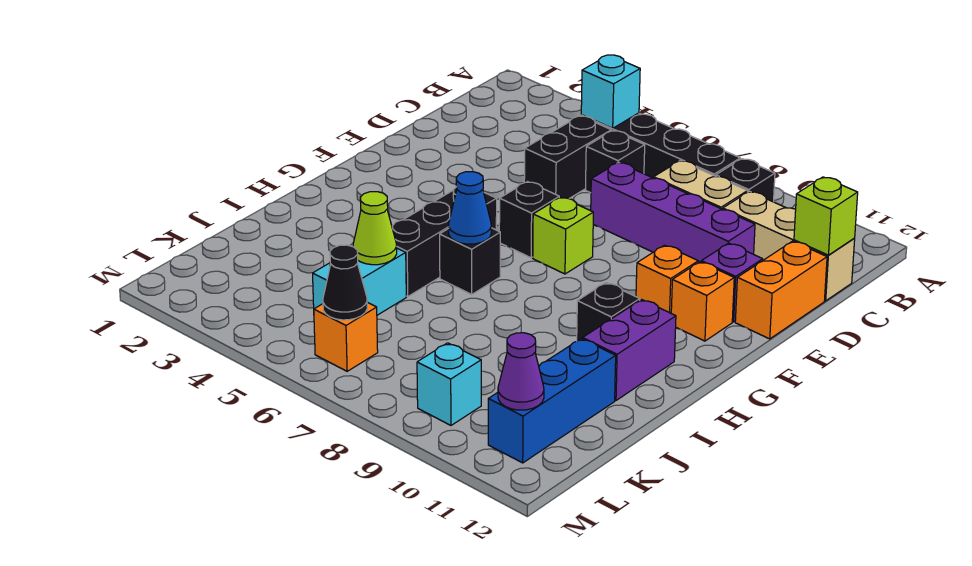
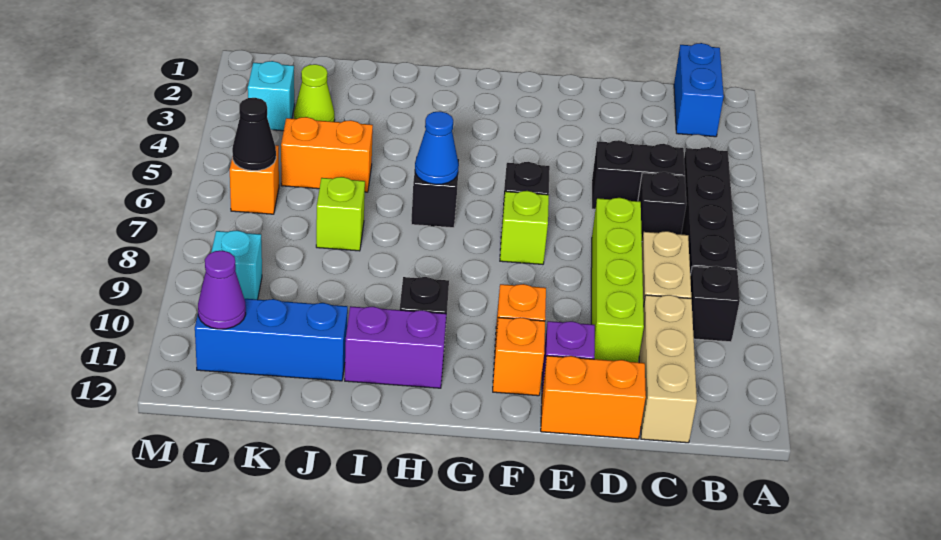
none -> blue 1x2 brick [674,43,724,137]
cyan 1x1 brick [581,55,640,128] -> cyan 1x1 brick moved to [248,61,294,131]
lime 1x1 brick [794,177,858,255] -> lime 1x1 brick moved to [316,177,365,251]
purple 1x4 brick [591,162,755,262] -> lime 1x4 brick [591,198,644,362]
black 1x3 brick [392,187,497,297] -> none
cyan 1x2 brick [313,248,406,315] -> orange 1x2 brick [281,117,373,192]
lime 1x1 cone [353,192,397,265] -> lime 1x1 cone moved to [294,64,335,122]

